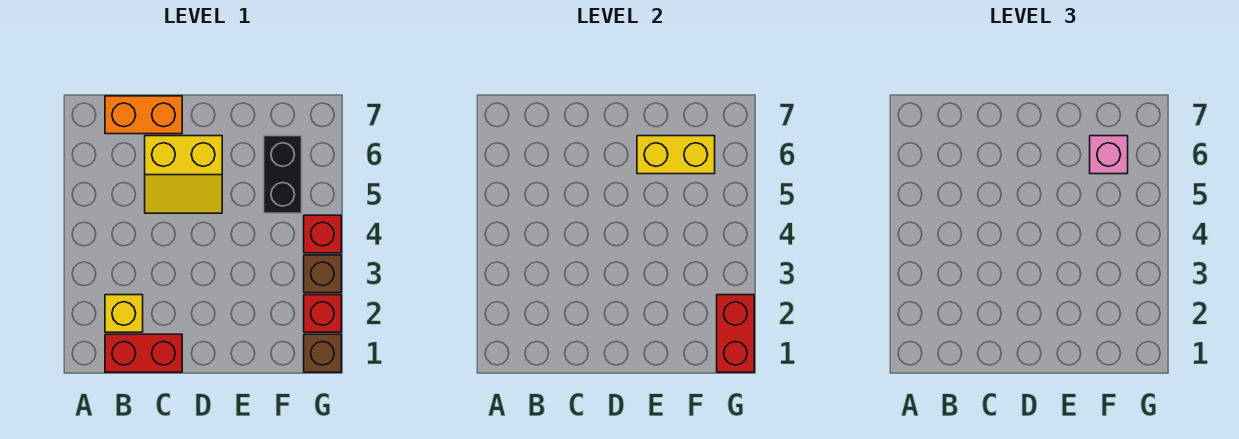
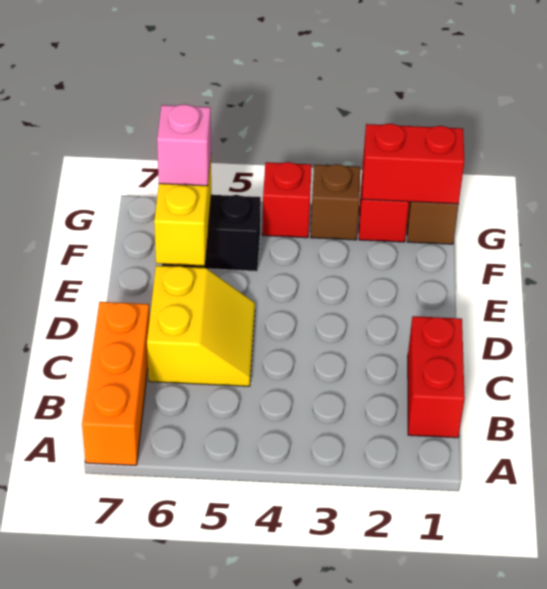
yellow 1x1 brick [105,295,143,332] -> none
orange 1x2 brick [105,96,182,134] -> orange 1x3 brick [82,302,150,465]

